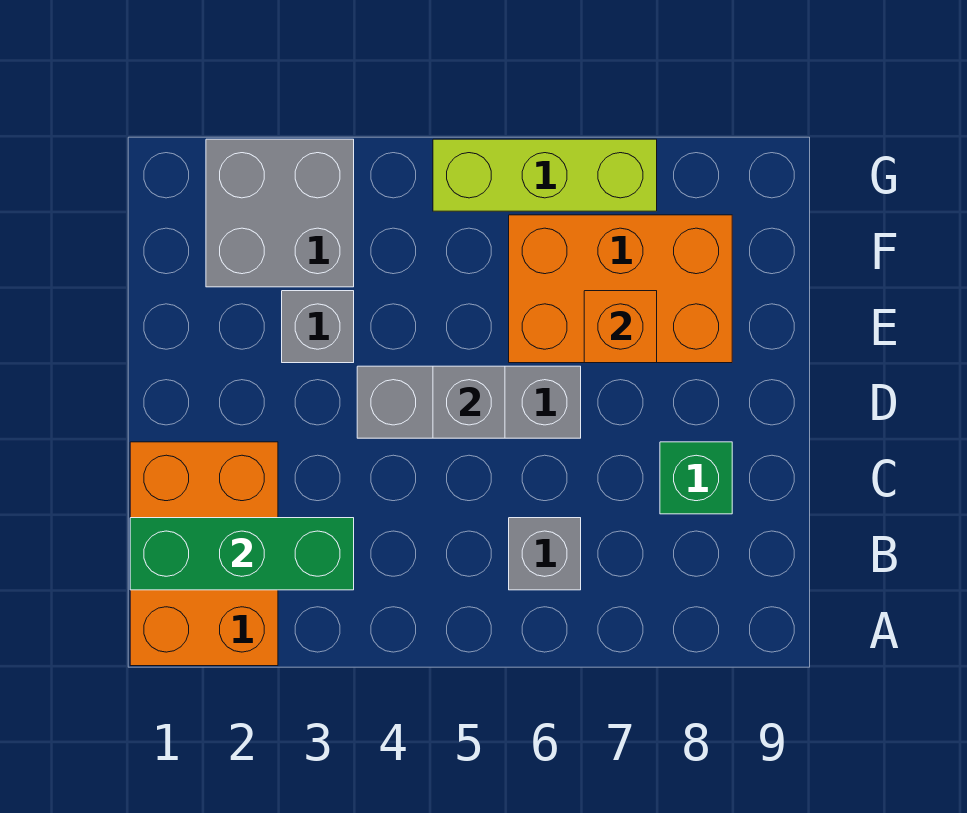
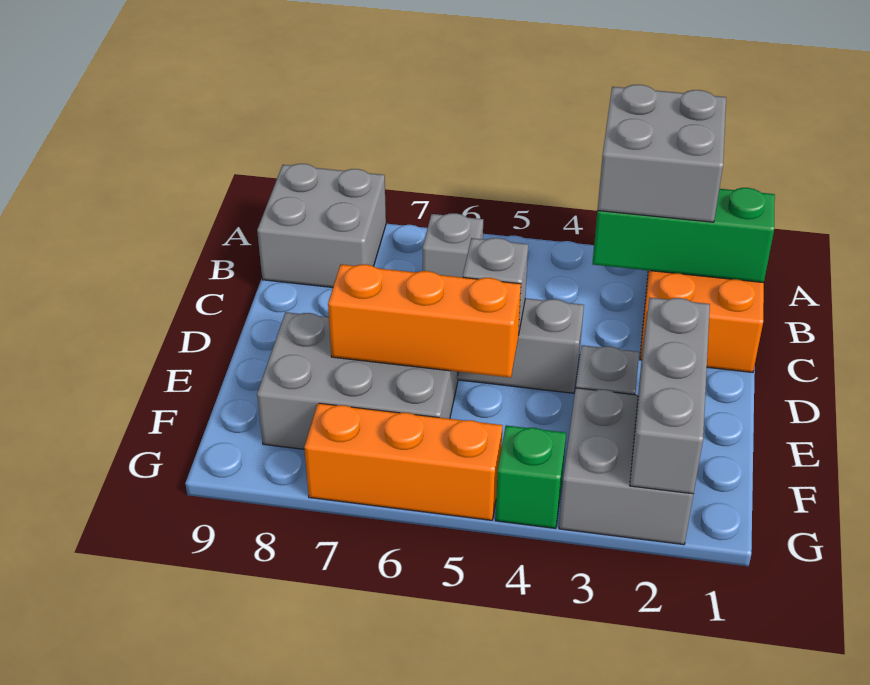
none -> grey 2x2 brick [597,85,726,222]
none -> grey 2x2 brick [257,164,386,287]
green 1x1 brick [660,442,732,514] -> green 1x1 brick moved to [495,425,566,528]
none -> grey 1x3 brick [630,298,710,494]
orange 2x3 brick [509,215,732,363] -> grey 2x3 brick [257,312,458,449]
orange 1x1 brick [584,291,657,363] -> orange 1x3 brick [328,264,521,378]
lime 1x3 brick [433,139,657,211] -> orange 1x3 brick [304,403,503,520]

